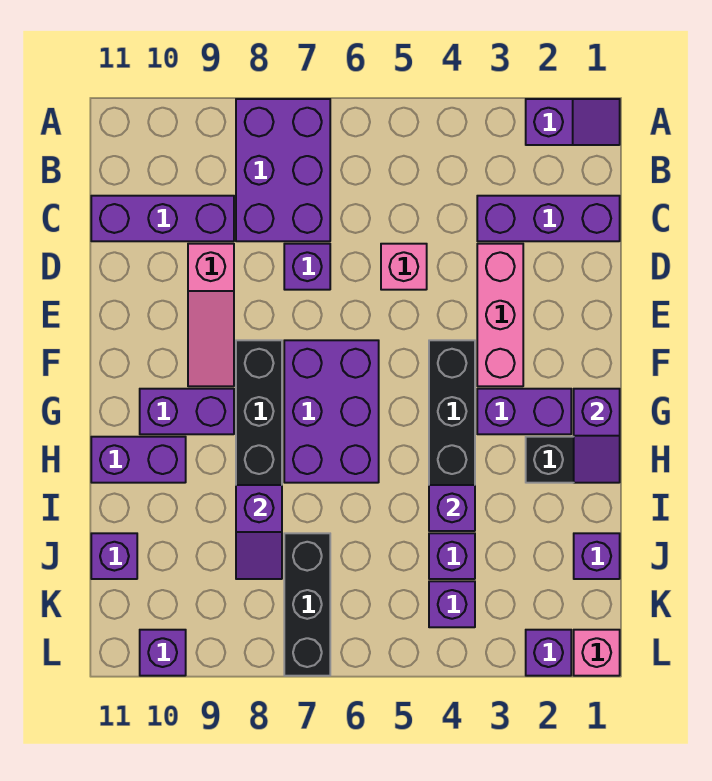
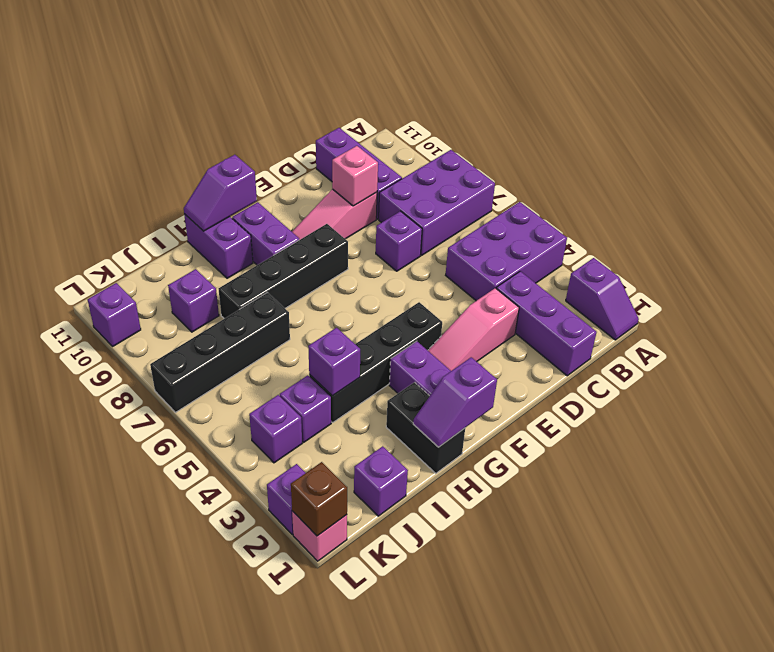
pink 1x3 brick [477,244,523,386] -> pink 1x3 slope [428,288,519,371]
pink 1x1 brick [381,244,427,290] -> pink 1x1 brick moved to [332,146,378,206]
purple 2x3 brick [284,340,379,483] -> purple 2x3 brick moved to [446,202,567,301]
purple 1x2 slope [236,485,282,579] -> purple 1x2 slope moved to [184,155,257,231]
black 1x3 brick [284,533,330,676] -> black 1x4 brick [150,293,290,412]
purple 1x1 brick [91,533,137,579] -> purple 1x1 brick moved to [168,269,219,332]
none -> brown 1x1 brick [291,462,347,536]

